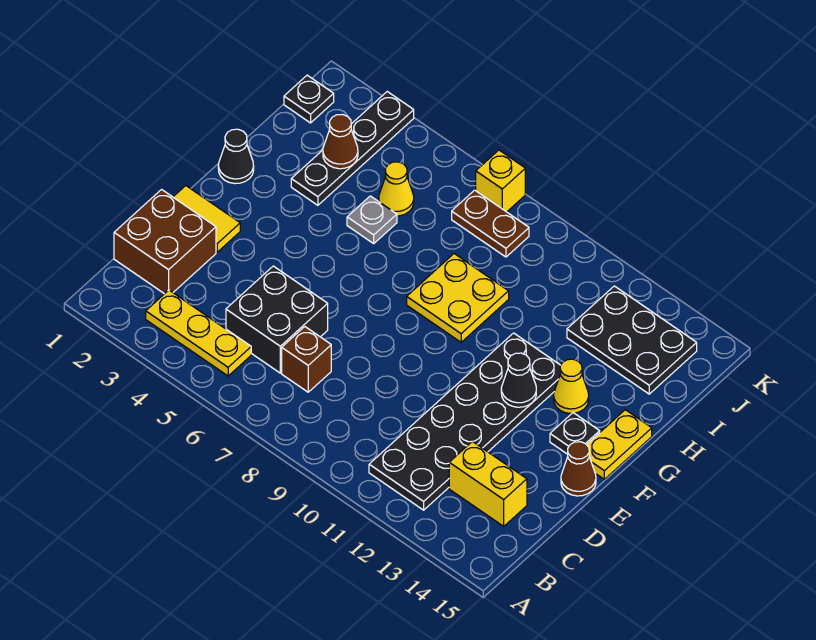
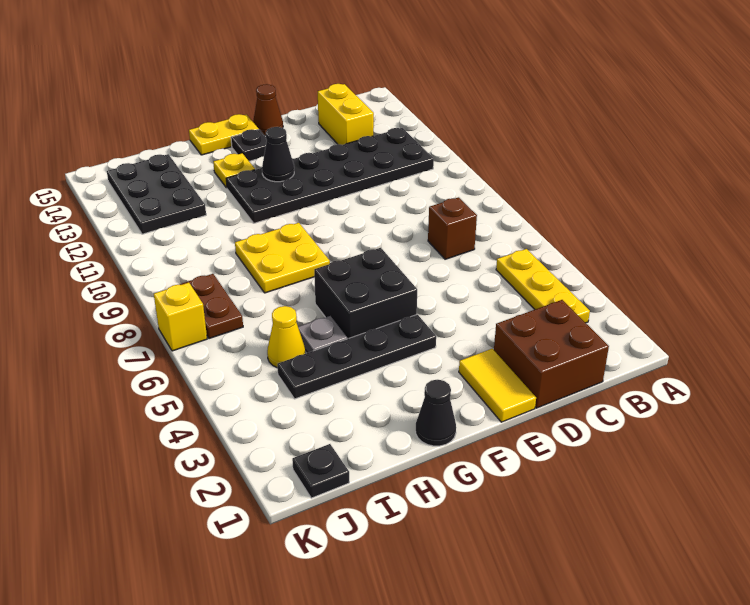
black 2x2 brick [226,266,328,373] -> black 2x2 brick moved to [314,248,417,339]
yellow 1x1 cone [554,359,589,413] -> yellow 1x1 plate [213,153,255,188]
black 1x4 plate [291,92,414,205] -> black 1x4 plate moved to [277,315,436,399]
brown 1x1 cone [323,114,358,169] -> none

